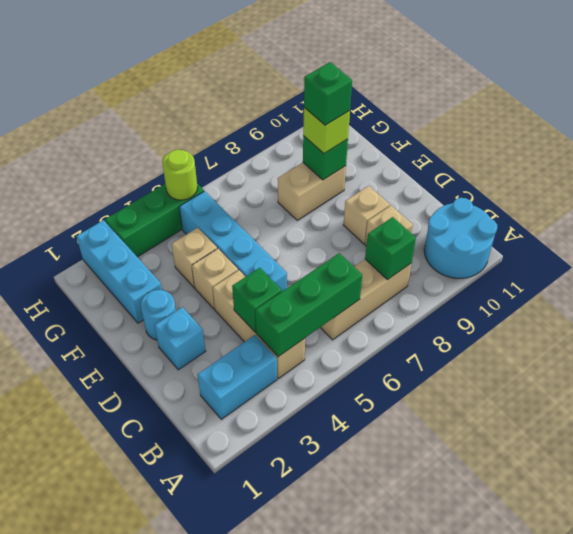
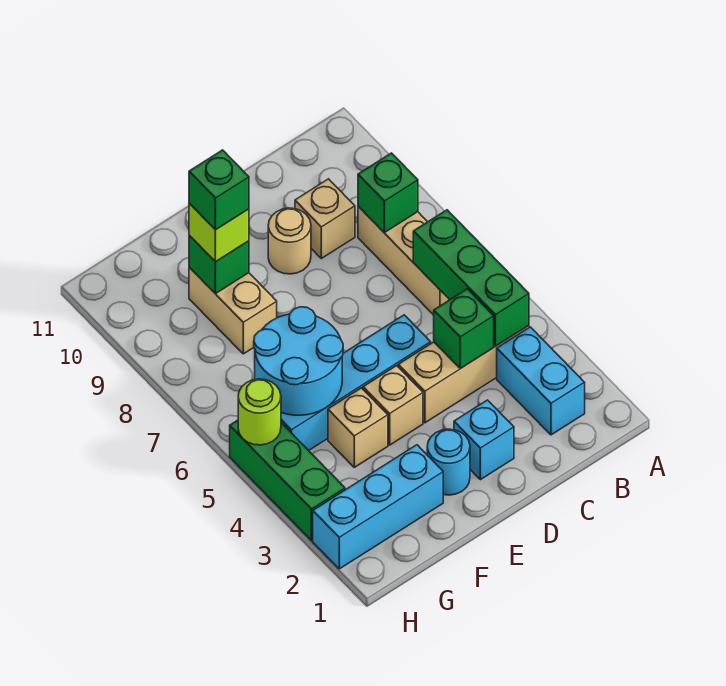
cyan 2x2 round brick [424,198,497,278] -> cyan 2x2 round brick moved to [254,307,343,415]
tan 1x1 brick [344,186,390,244] -> tan 1x1 round brick [268,208,311,274]

